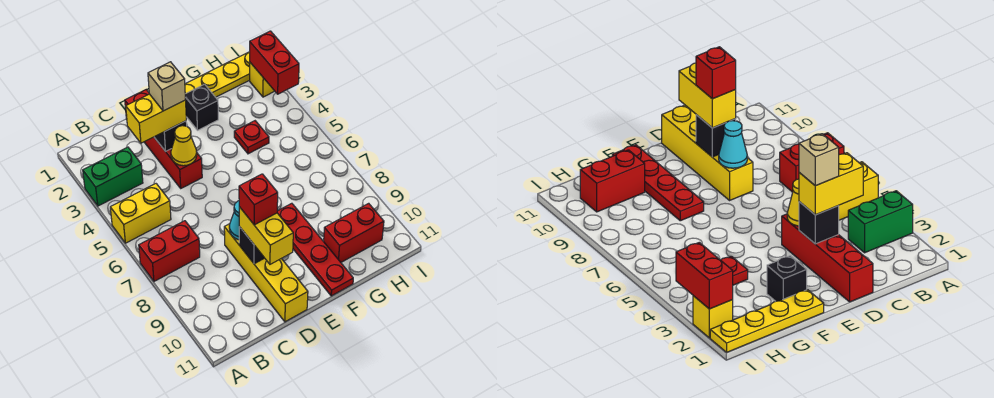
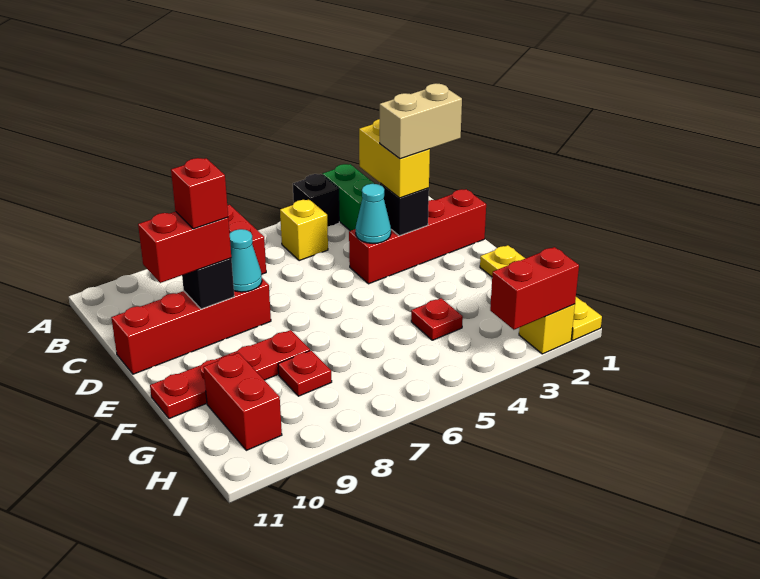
yellow 1x2 brick [110,184,171,243] -> yellow 1x1 brick [280,199,328,261]
tan 1x1 brick [148,62,185,111] -> tan 1x2 brick [380,83,462,159]
yellow 1x1 cone [171,126,197,166] -> cyan 1x1 cone [356,184,391,243]
yellow 1x4 brick [224,224,308,322] -> red 1x4 brick [111,278,271,374]
yellow 1x2 brick [239,207,293,264] -> red 1x2 brick [138,212,231,283]
black 1x1 brick [185,84,218,130] -> black 1x1 brick moved to [293,174,339,226]
none -> red 1x1 plate [278,351,332,396]

